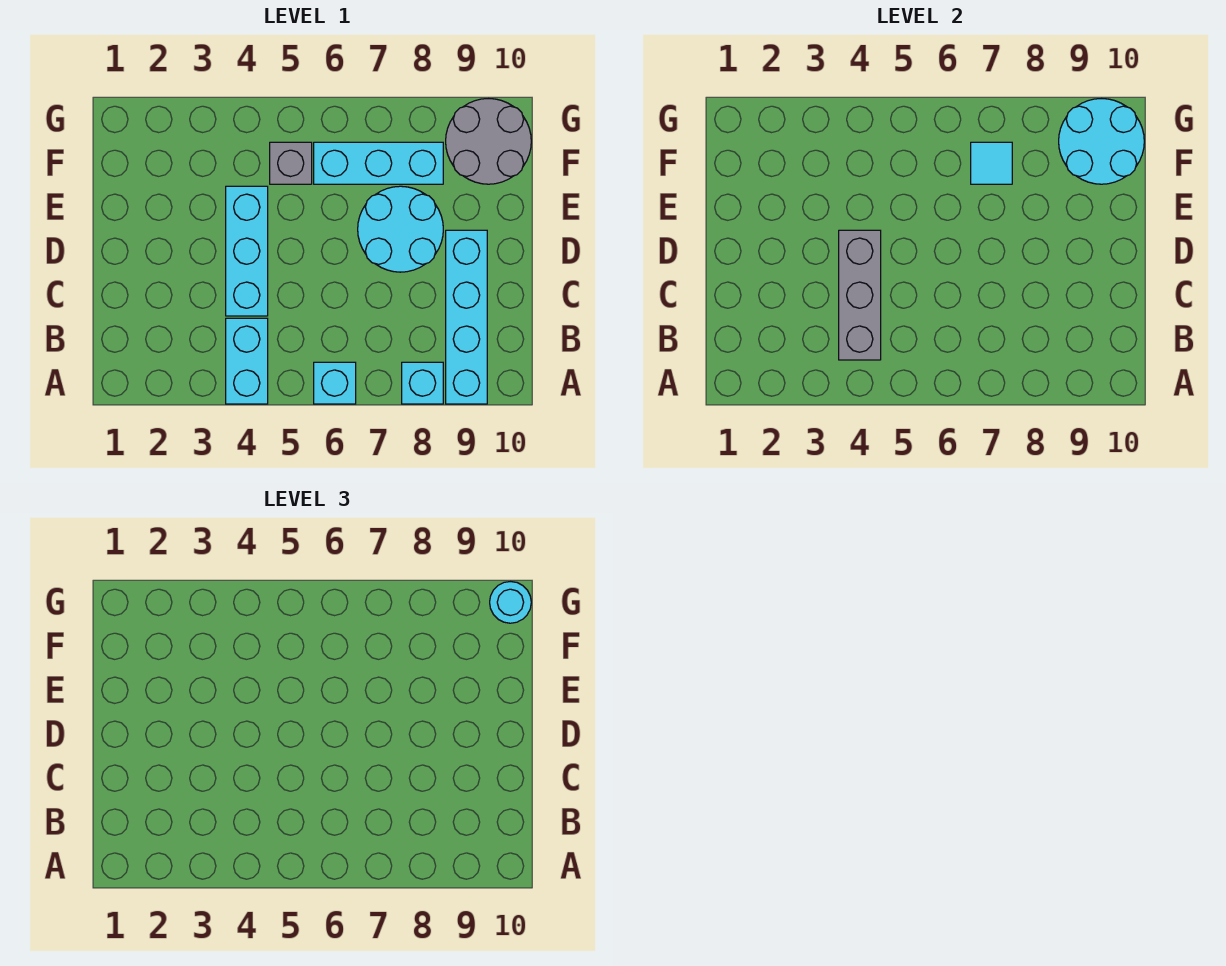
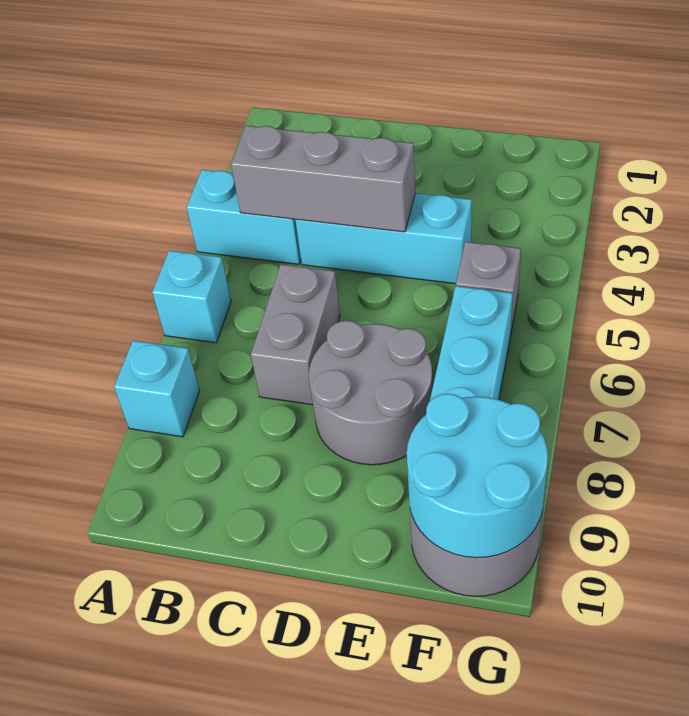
cyan 1x4 brick [446,230,487,404] -> none
none -> grey 1x2 brick [251,264,340,405]
cyan 2x2 round brick [358,186,443,272] -> grey 2x2 round brick [309,321,433,465]
cyan 1x1 tile [971,142,1012,184] -> none
cyan 1x1 round brick [490,582,531,623] -> none

